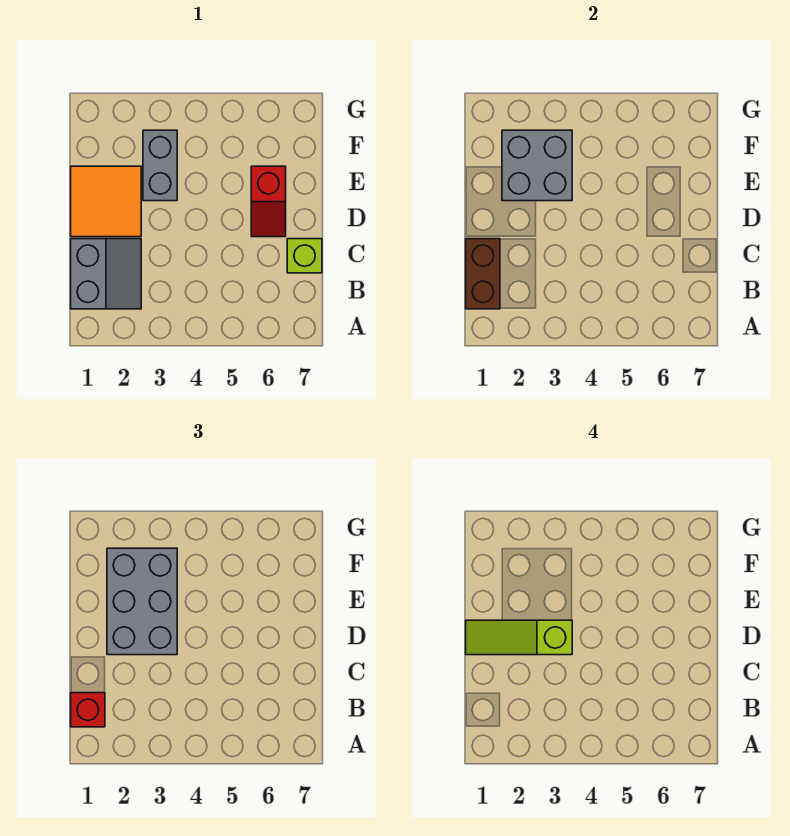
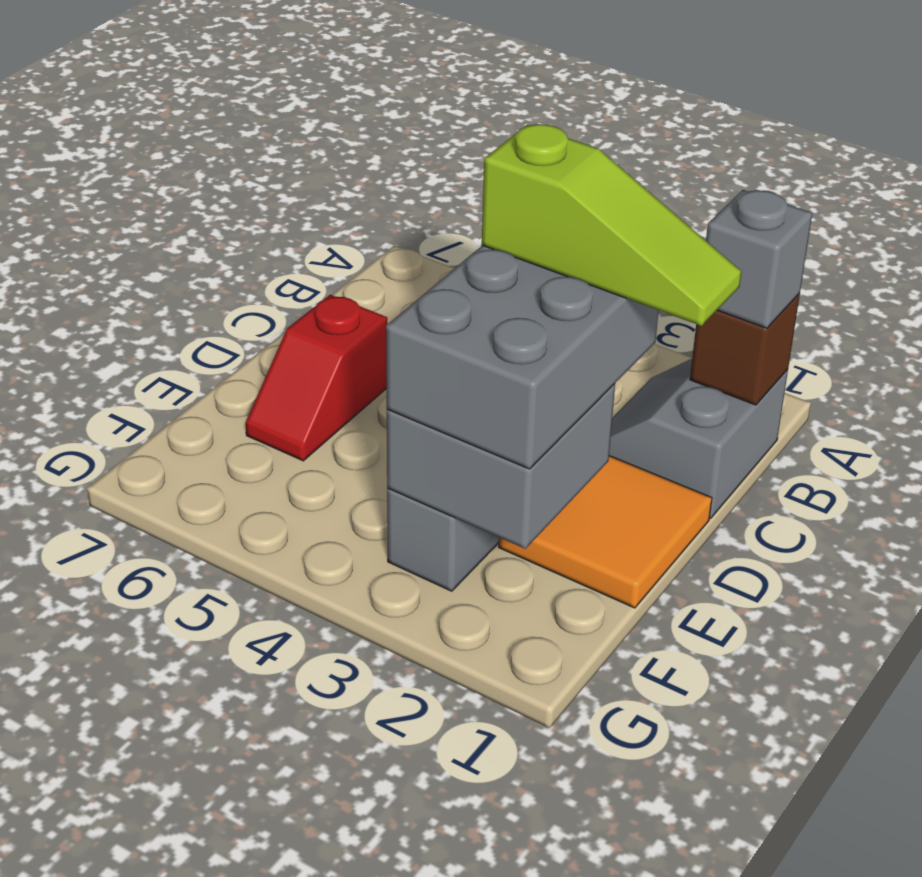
brown 1x2 brick [466,239,500,309] -> brown 1x1 brick [690,293,800,405]
red 1x1 brick [71,693,105,727] -> grey 1x1 brick [706,190,812,328]
lime 1x1 brick [287,239,322,273] -> none
red 1x2 slope [251,166,286,237] -> red 1x2 slope turned to [246,295,387,461]

